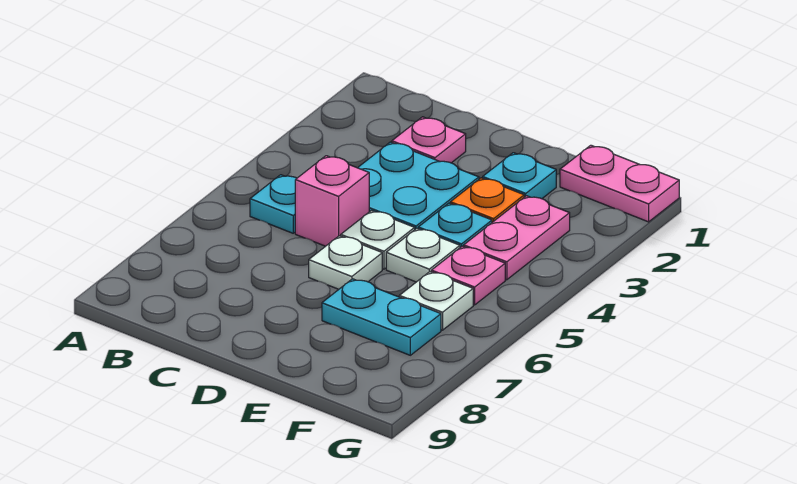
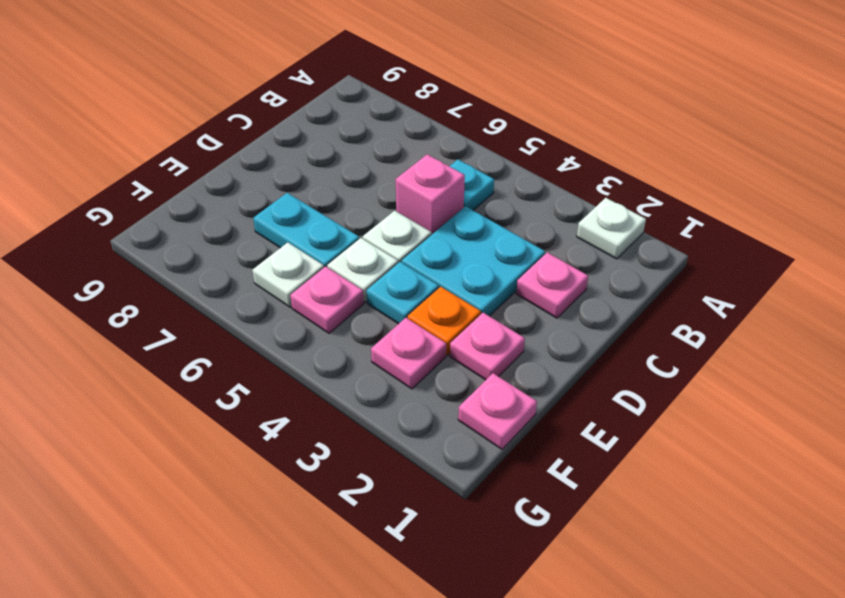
white 1x1 plate [309,236,382,289] -> white 1x1 plate moved to [577,198,646,259]
cyan 1x1 plate [483,153,556,199] -> pink 1x1 plate [450,313,525,380]
cyan 1x2 plate [322,279,441,355] -> cyan 1x2 plate turned to [253,193,359,267]
pink 1x2 plate [560,145,679,222] -> pink 1x1 plate [458,373,537,449]
pink 1x2 plate [464,196,570,280] -> pink 1x1 plate [371,318,446,389]

